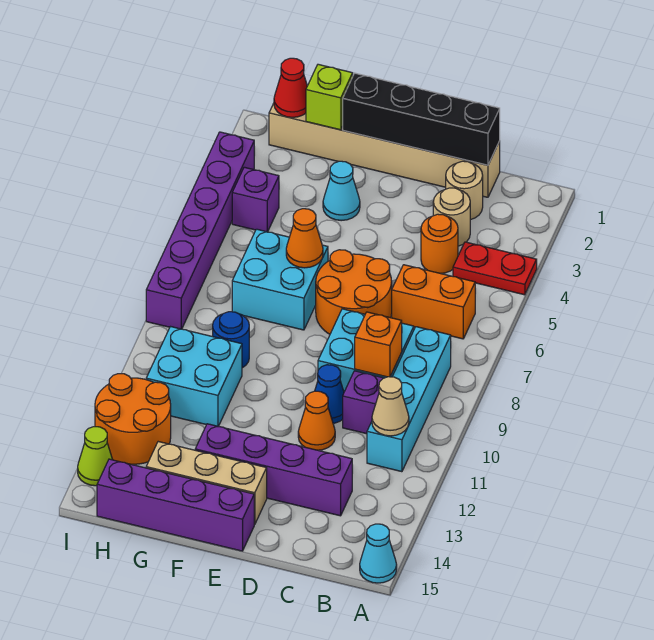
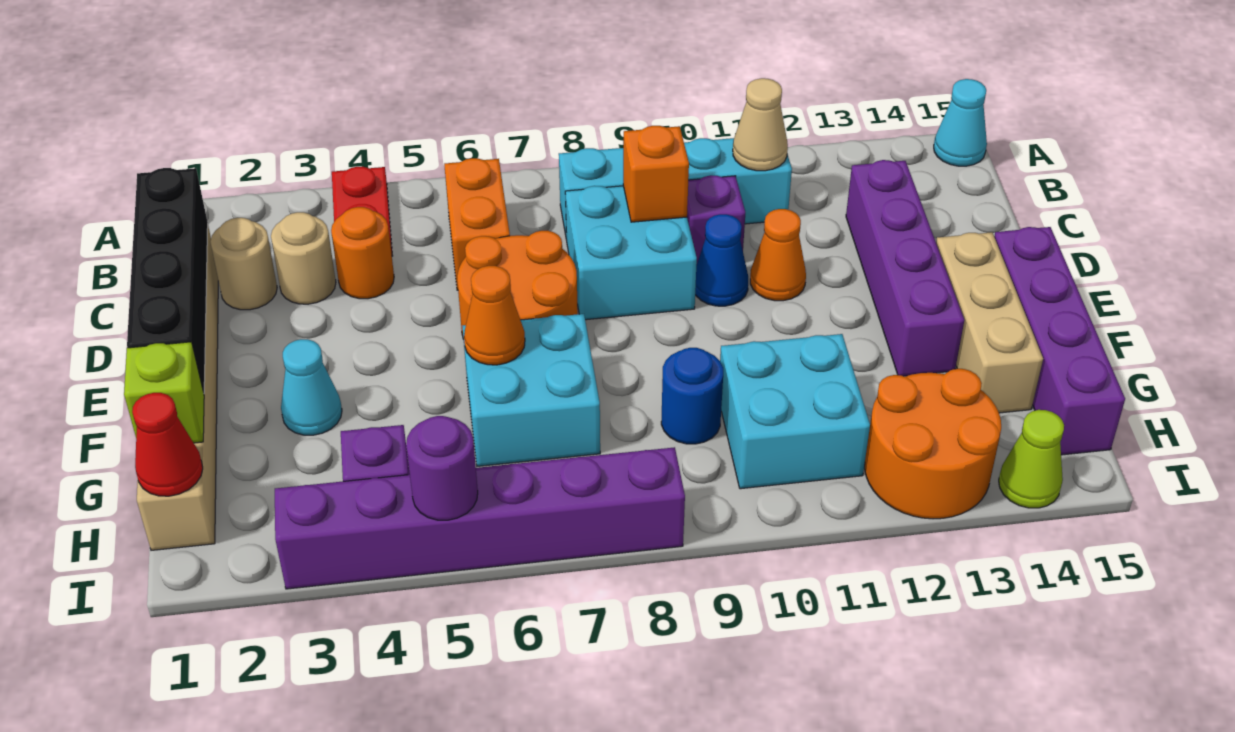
none -> purple 1x1 round brick [406,416,478,520]

